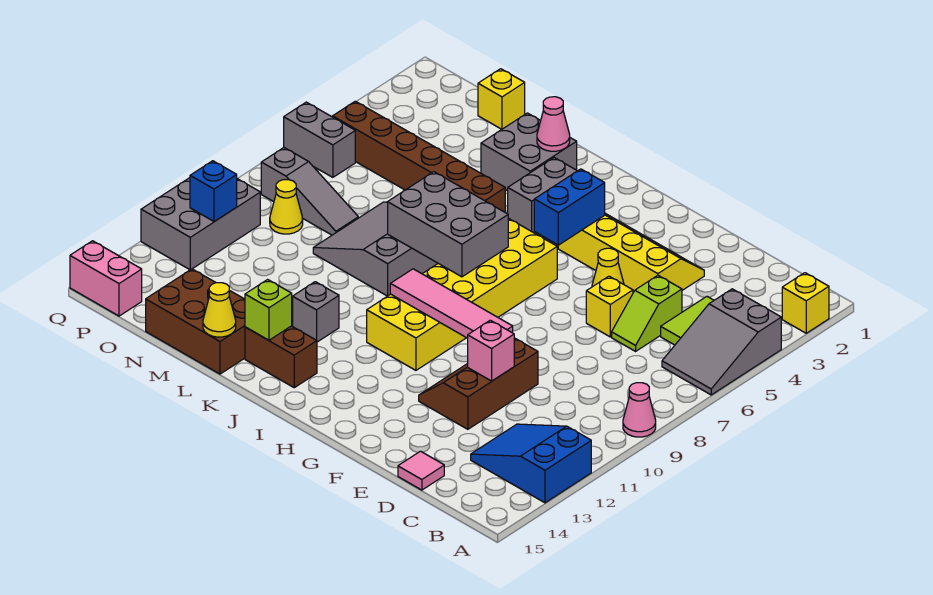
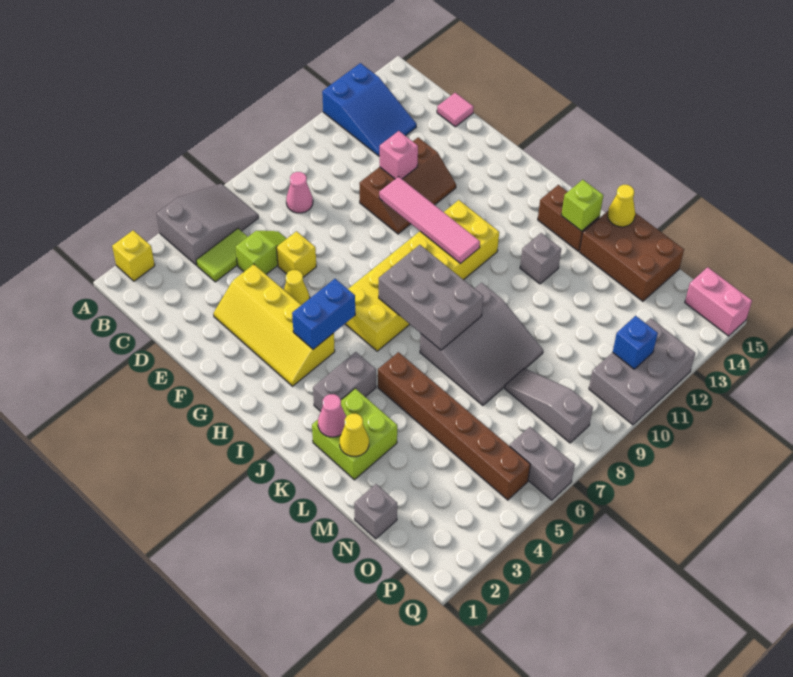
pink 1x1 cone [623,383,656,437] -> pink 1x1 cone moved to [286,172,313,213]
grey 2x2 brick [481,113,577,191] -> lime 2x2 brick [312,388,397,480]
yellow 1x1 brick [478,69,525,129] -> grey 1x1 brick [354,484,397,539]
yellow 1x1 cone [270,180,303,234] -> yellow 1x1 cone moved to [339,414,369,456]

